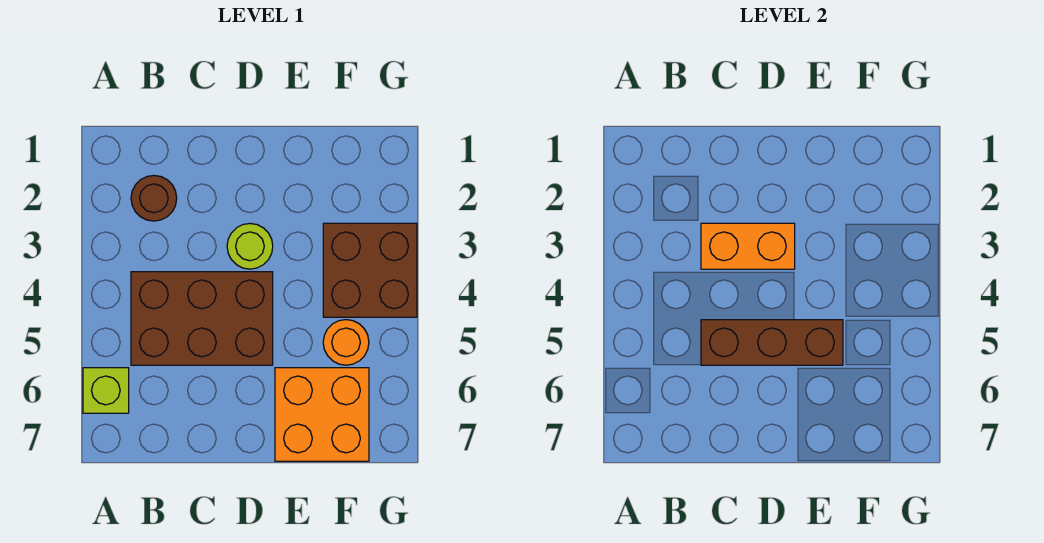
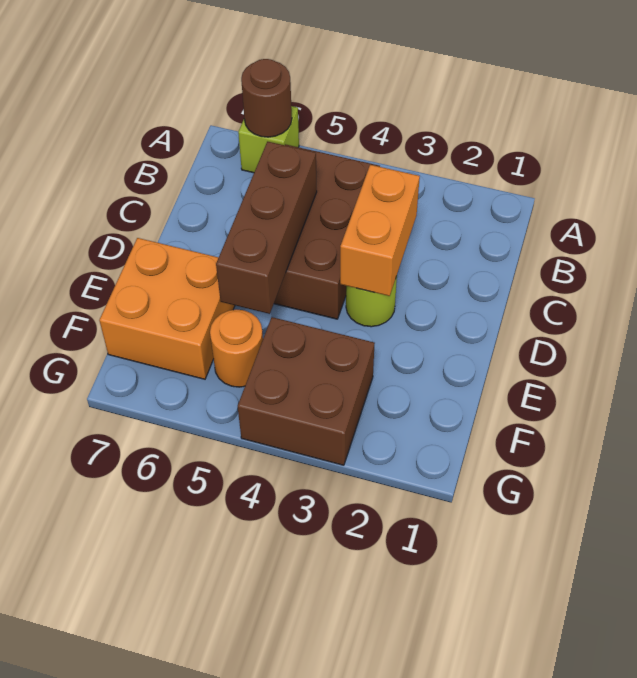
brown 1x1 round brick [131,175,177,221] -> brown 1x1 round brick moved to [241,59,292,137]

